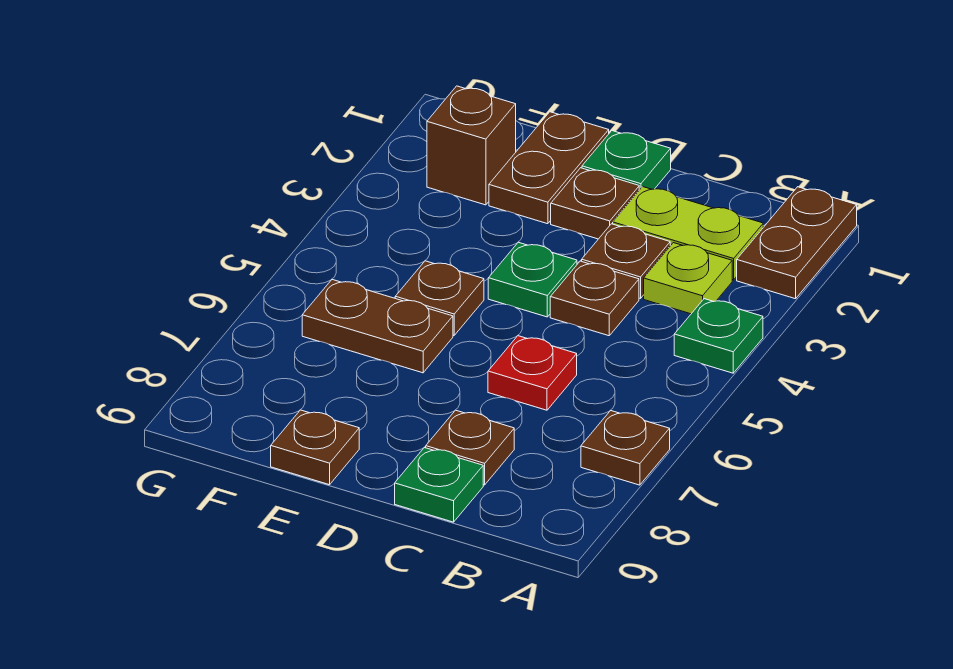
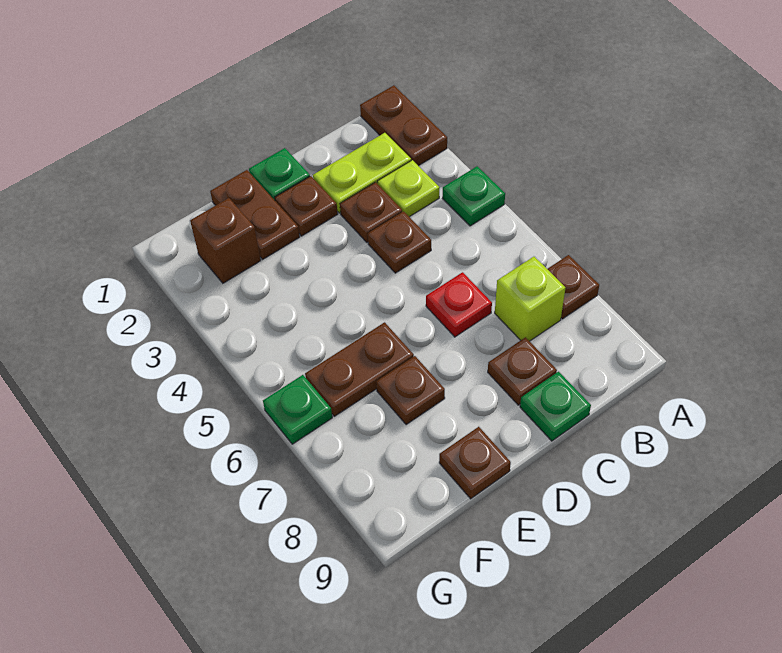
none -> lime 1x1 brick [495,257,566,341]
green 1x1 plate [488,242,577,317] -> green 1x1 plate moved to [263,375,332,444]
brown 1x1 plate [395,261,484,335] -> brown 1x1 plate moved to [376,356,445,425]

